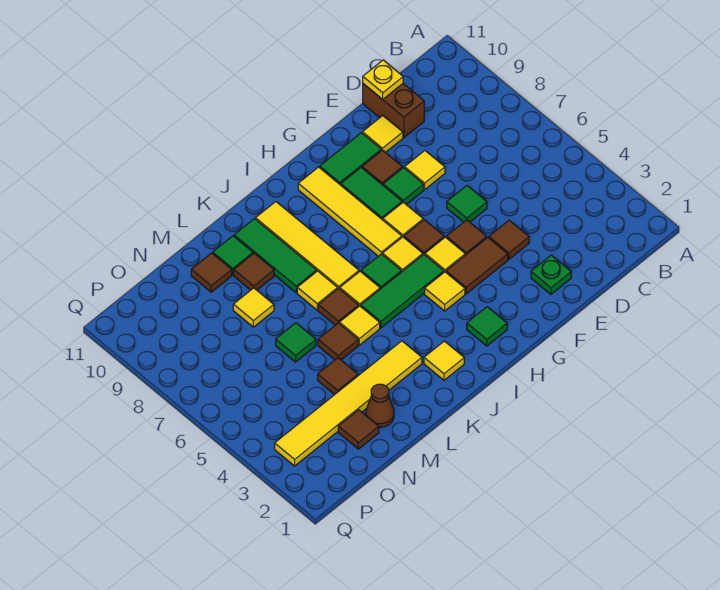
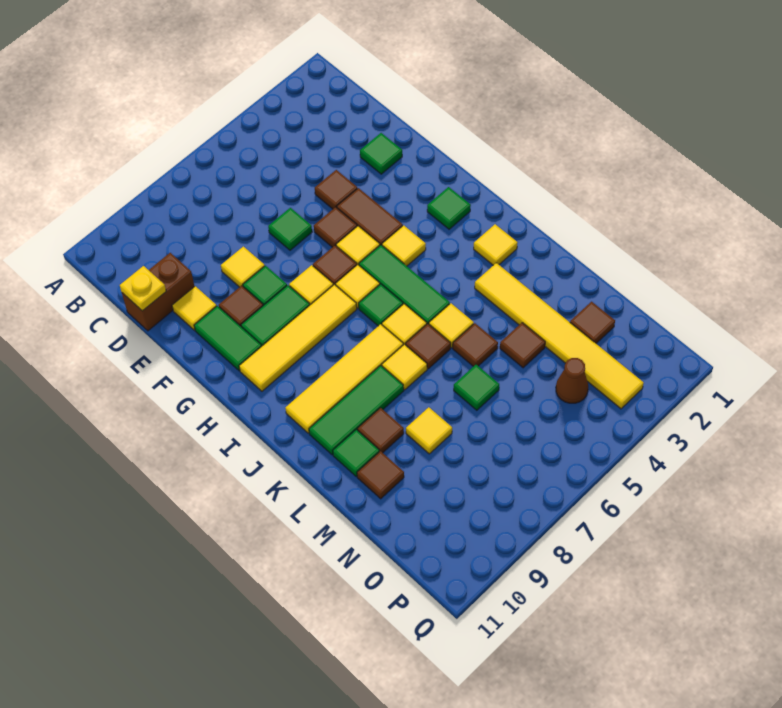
green 1x1 plate [531,255,571,294] -> green 1x1 tile [360,133,402,174]
brown 1x1 cone [366,384,394,427] -> brown 1x1 cone moved to [556,358,588,403]

